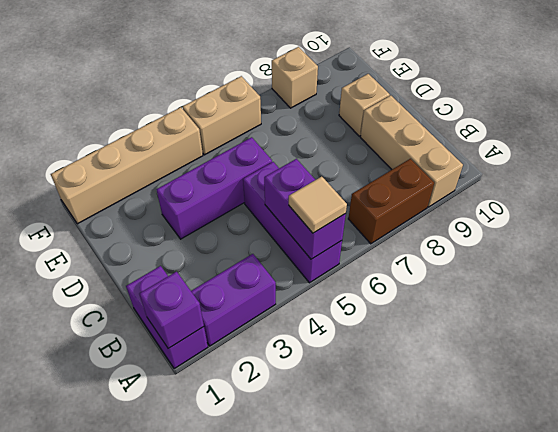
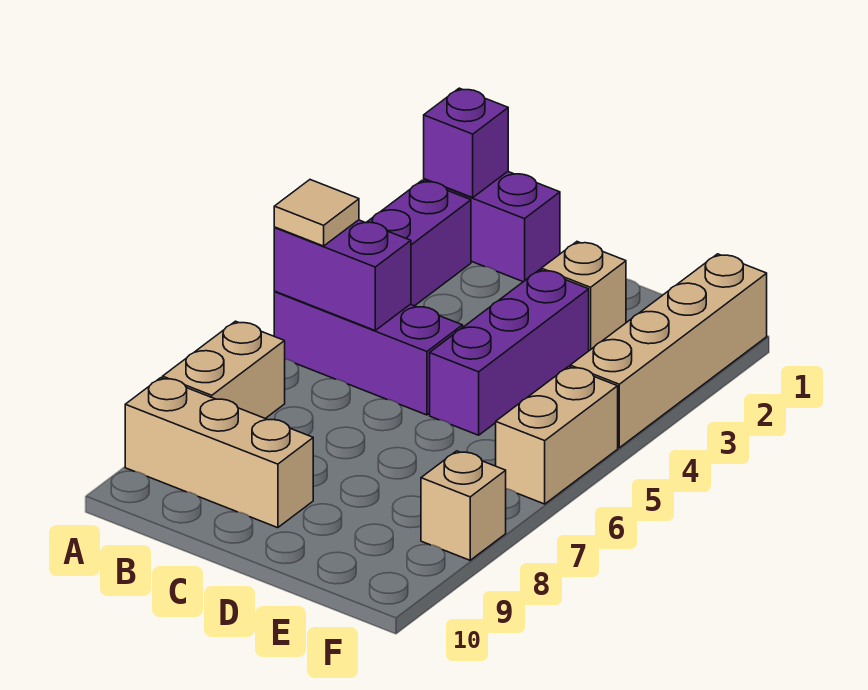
brown 1x2 brick [348,159,434,244] -> tan 1x2 brick [163,321,285,419]
tan 1x1 brick [339,74,390,136] -> tan 1x1 brick moved to [541,242,626,351]

